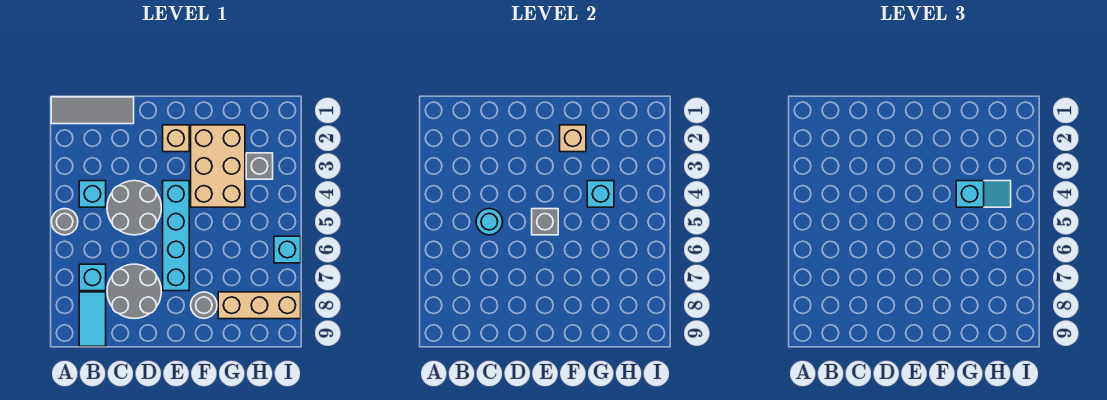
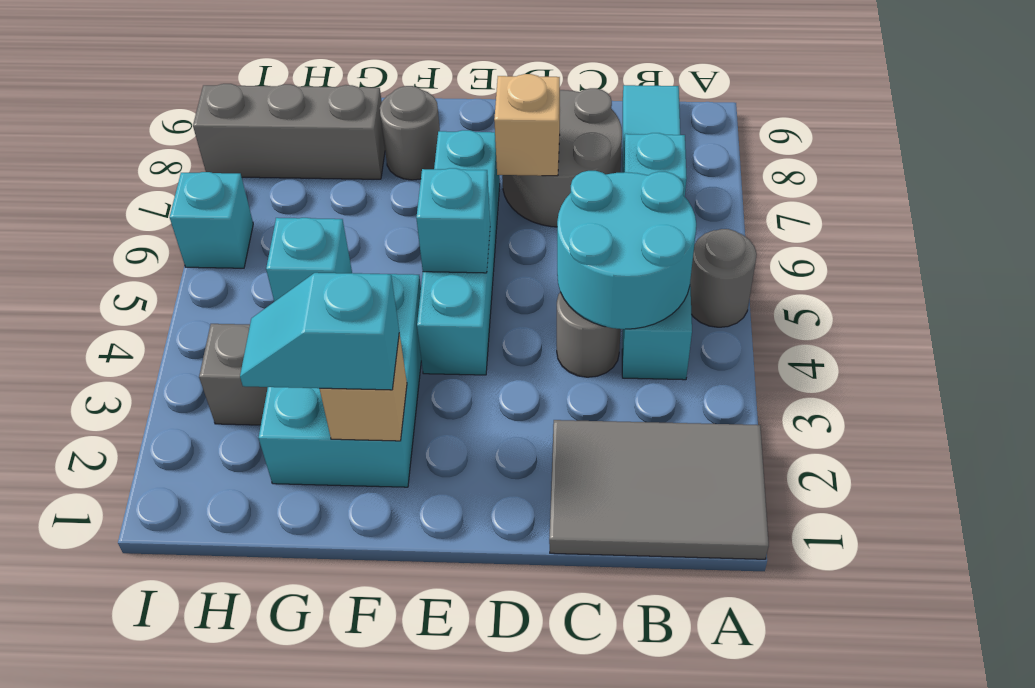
grey 1x3 tile [51,97,134,124] -> grey 2x3 tile [549,420,769,559]
grey 2x2 round brick [107,181,161,235] -> grey 1x1 round brick [557,292,621,377]
cyan 1x1 round brick [476,209,503,235] -> cyan 2x2 round brick [557,171,696,329]
tan 1x1 brick [163,125,189,152] -> tan 1x1 brick moved to [494,74,560,176]
grey 1x1 brick [532,209,558,235] -> cyan 1x1 brick [416,168,490,273]
tan 2x3 brick [191,125,245,207] -> cyan 2x3 brick [259,273,421,487]
cyan 1x2 slope [956,181,1011,207] -> cyan 1x2 slope moved to [240,273,399,390]
tan 1x3 brick [218,292,301,319] -> grey 1x3 brick [193,84,385,179]

